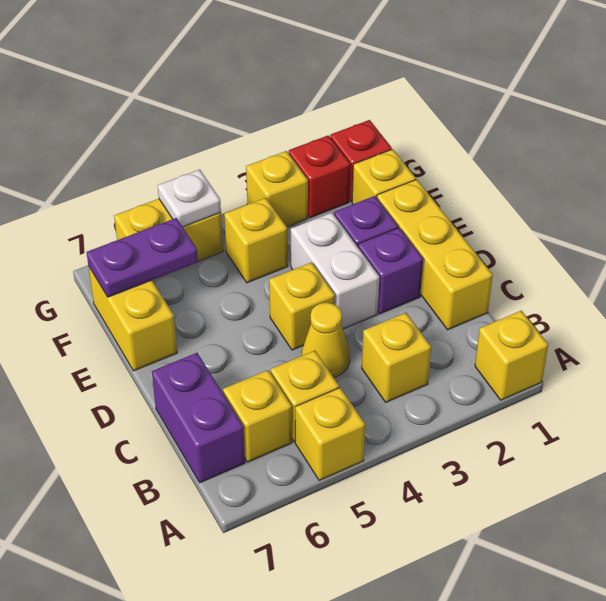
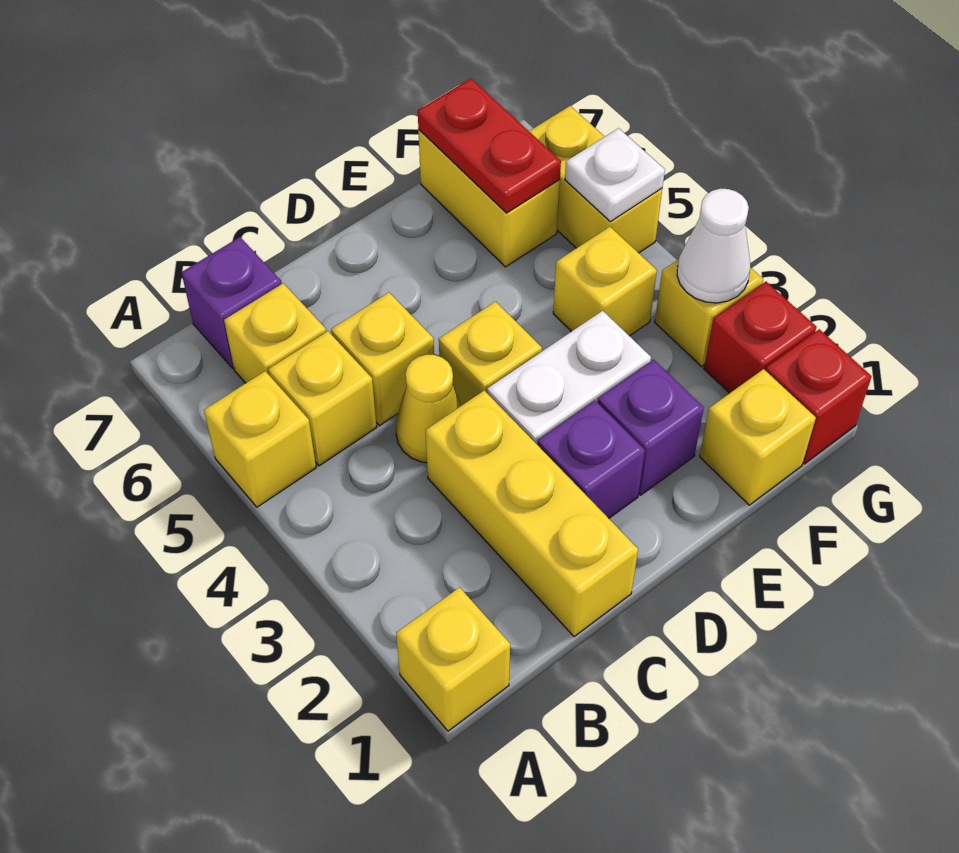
yellow 1x1 brick [362,313,431,402] -> yellow 1x1 brick moved to [331,292,434,426]
purple 1x2 brick [152,353,245,483] -> purple 1x1 brick [181,237,282,368]
yellow 1x3 brick [377,180,493,330] -> yellow 1x3 brick turned to [426,390,638,637]
yellow 1x2 brick [88,266,177,371] -> yellow 1x2 brick turned to [418,130,560,267]
purple 1x2 plate [87,218,198,297] -> red 1x2 plate [418,79,561,213]
none -> white 1x1 cone [677,189,750,303]

